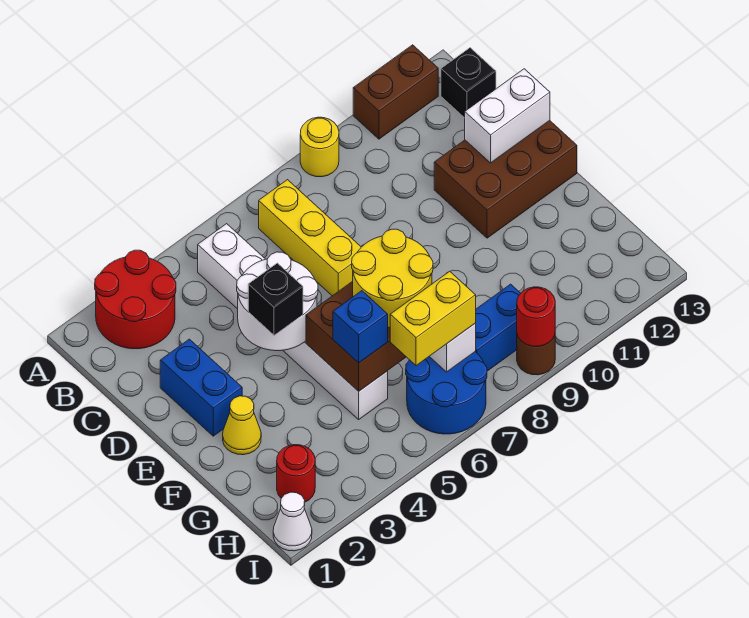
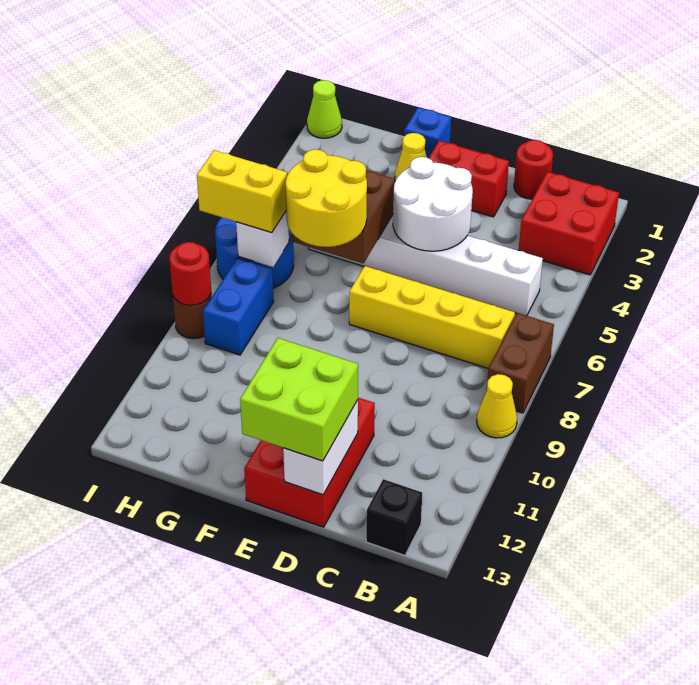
red 2x2 round brick [95,250,176,349] -> red 2x2 brick [518,172,619,275]
yellow 1x1 round brick [300,117,339,177] -> yellow 1x1 cone [477,374,517,438]
brown 1x2 brick [353,45,438,139] -> brown 1x2 brick moved to [487,313,554,413]
yellow 1x3 brick [259,180,361,296] -> yellow 1x4 brick [349,266,515,368]
blue 1x2 brick [160,339,242,436] -> red 1x2 brick [429,141,509,217]
brown 2x3 brick [434,121,577,238] -> red 2x3 brick [244,398,375,527]
none -> lime 2x2 brick [240,338,358,461]
black 1x1 brick [248,263,303,335] -> none
blue 1x1 brick [333,291,388,363] -> blue 1x1 brick moved to [404,108,451,158]
red 1x1 round brick [277,445,315,502] -> red 1x1 round brick moved to [514,140,553,199]
yellow 1x2 brick [390,271,476,366] -> yellow 1x2 brick turned to [197,150,287,232]
white 1x1 cone [273,492,312,551] -> lime 1x1 cone [307,80,342,138]

